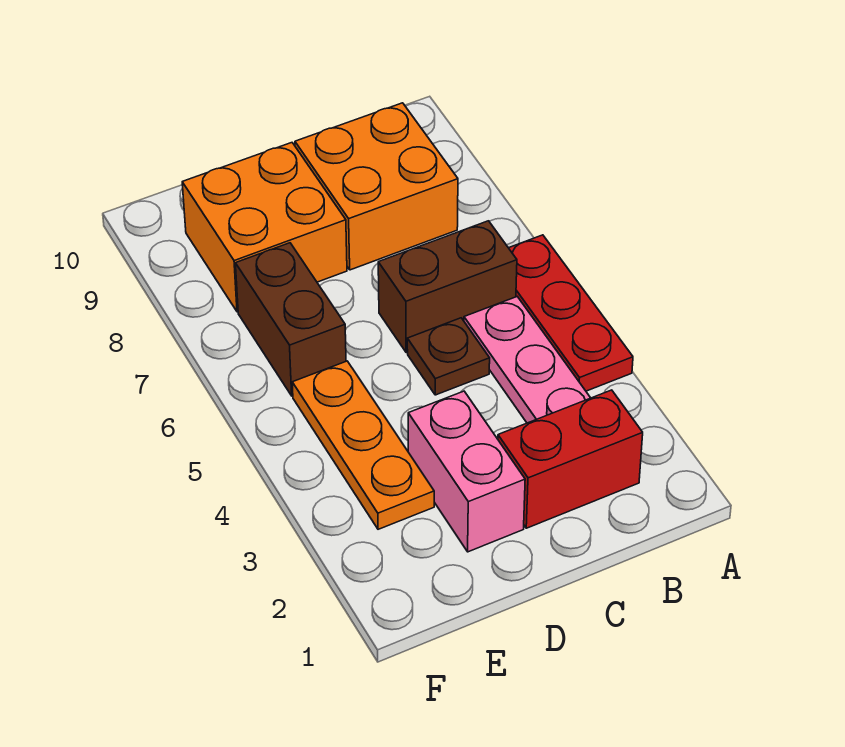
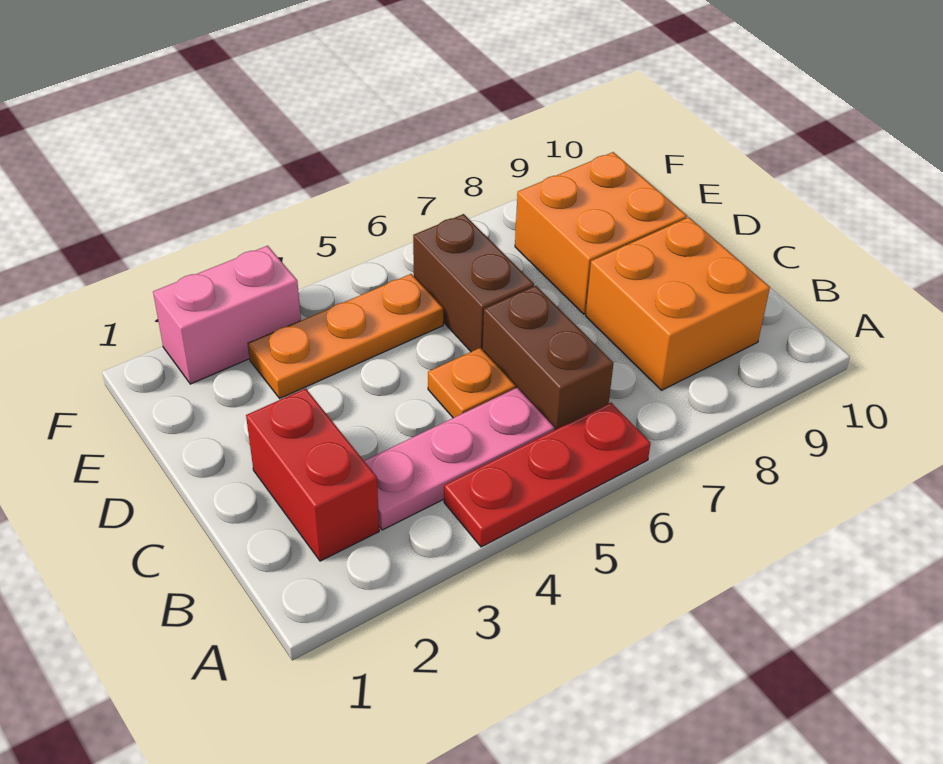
brown 1x1 plate [407,318,490,395] -> orange 1x1 plate [428,348,515,418]
pink 1x2 brick [408,391,525,552] -> pink 1x2 brick moved to [153,246,301,384]
brown 1x2 brick [235,243,346,396] -> brown 1x2 brick turned to [413,214,534,352]

